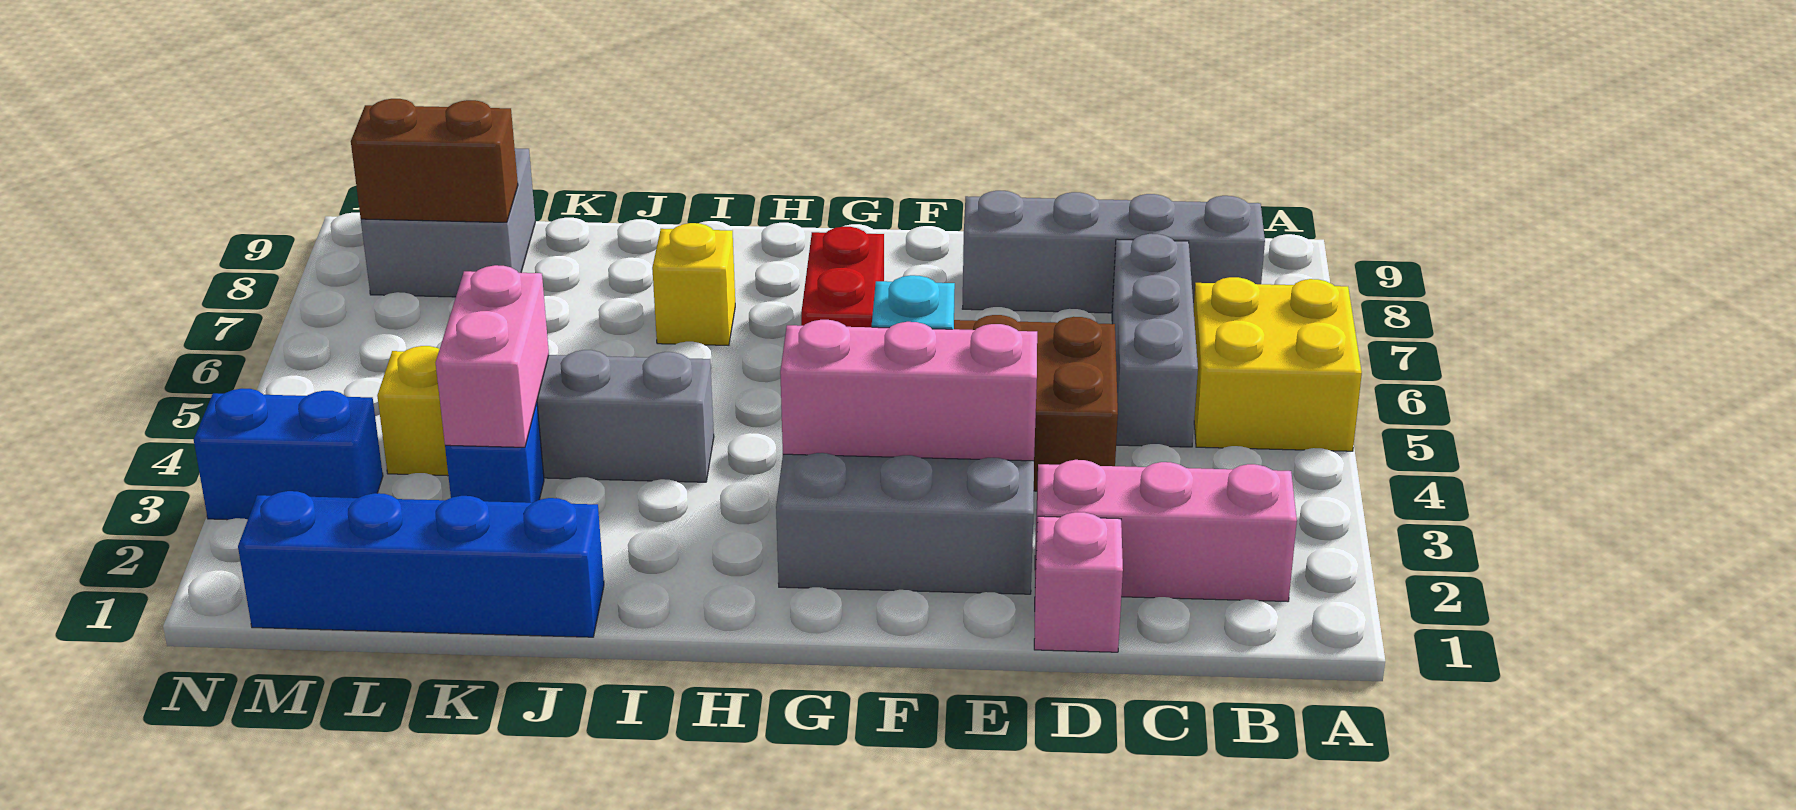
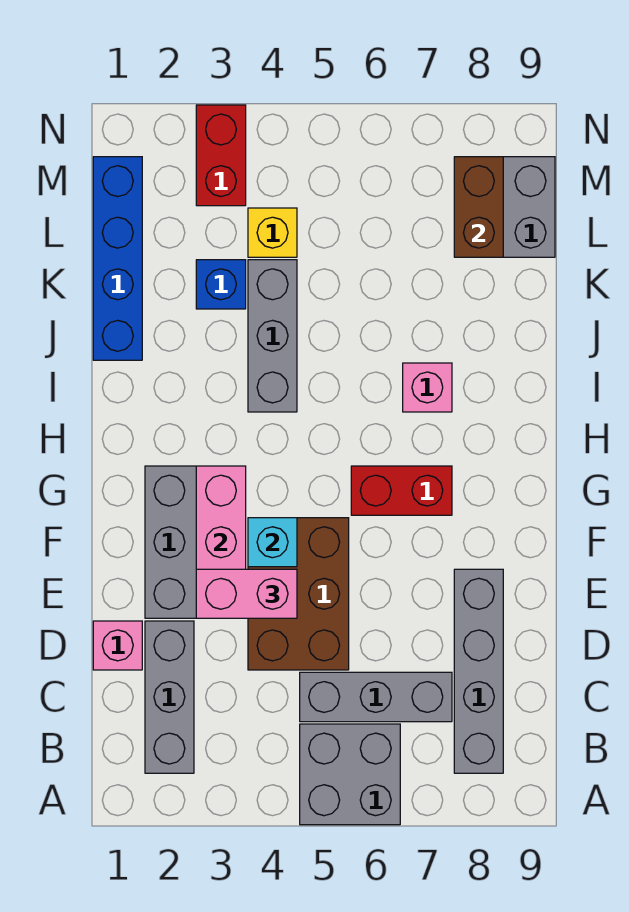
yellow 2x2 brick [1194,277,1362,451] -> grey 2x2 brick [300,724,400,825]
pink 1x3 brick [1035,460,1297,602] -> grey 1x3 brick [145,621,194,773]
yellow 1x1 brick [652,223,735,345] -> pink 1x1 brick [403,363,452,412]
pink 1x2 brick [436,265,549,447] -> pink 1x2 brick moved to [196,569,297,618]
blue 1x2 brick [194,389,383,520] -> red 1x2 brick [196,105,246,206]

